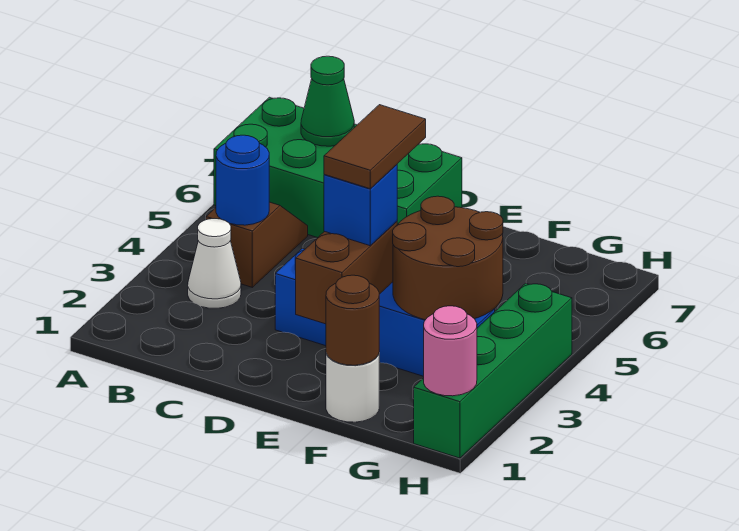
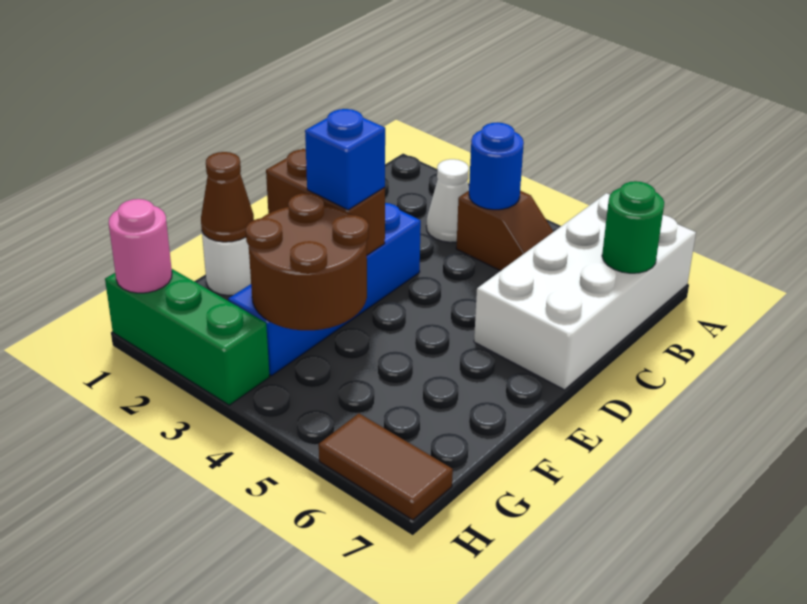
green 2x4 brick [214,97,462,238] -> white 2x4 brick [474,193,696,390]
green 1x1 cone [301,56,354,146] -> green 1x1 round brick [602,181,664,273]
brown 1x2 tile [324,105,426,189] -> brown 1x2 tile moved to [319,413,453,520]
brown 1x1 round brick [326,275,379,365] -> brown 1x1 cone [201,152,254,242]
green 1x4 brick [414,283,572,458] -> green 1x3 brick [105,269,269,405]

